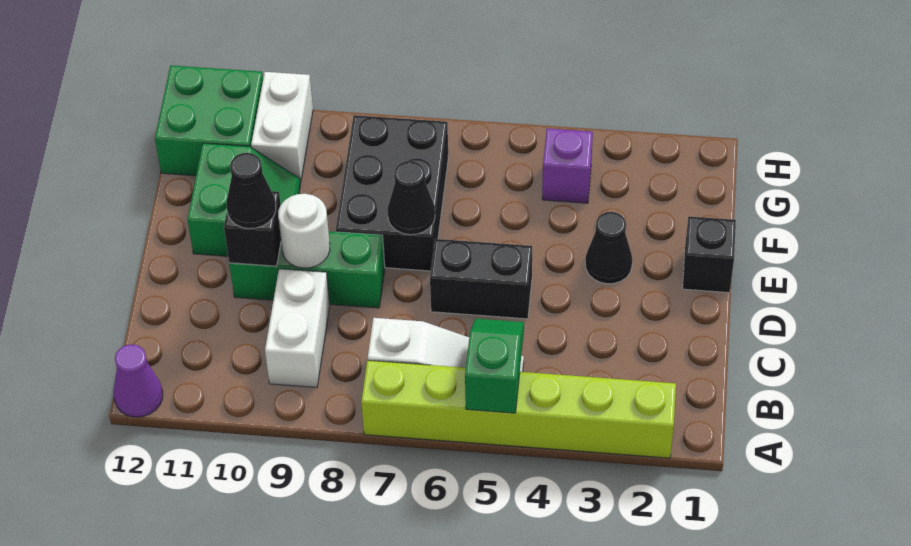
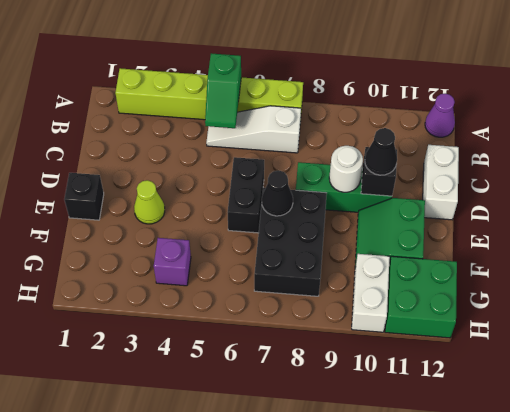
white 1x2 brick [265,269,330,388] -> white 1x2 brick moved to [423,145,459,220]
black 1x2 brick [430,239,532,319] -> black 1x2 brick turned to [228,157,264,233]
black 1x1 cone [585,212,632,284] -> lime 1x1 cone [134,180,165,224]

